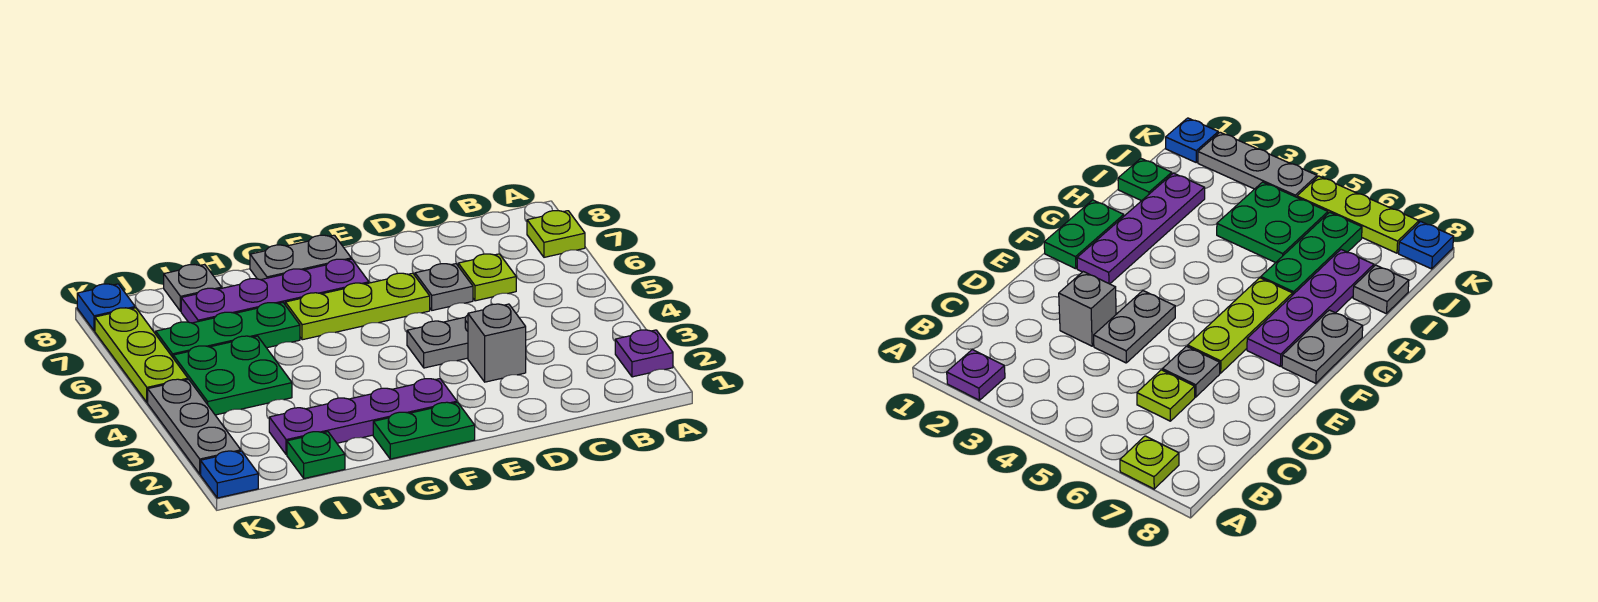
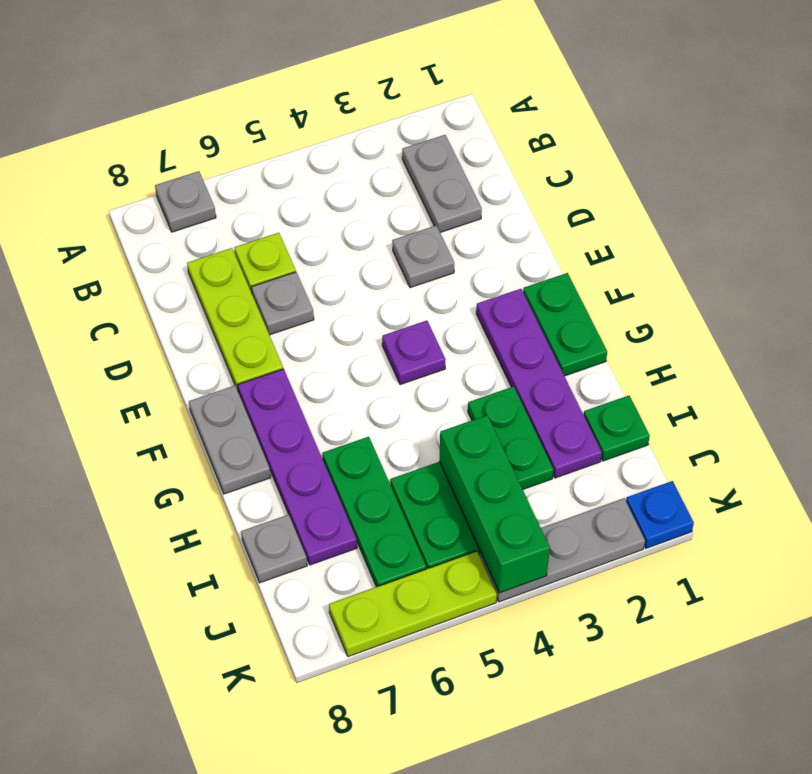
purple 1x1 plate [615,330,673,377] -> purple 1x1 plate moved to [382,321,446,385]
lime 1x1 plate [527,211,585,257] -> grey 1x1 plate [155,171,216,232]
grey 1x1 brick [468,304,526,382] -> grey 1x1 plate [392,225,454,288]
grey 1x2 plate [407,315,468,368] -> grey 1x2 plate moved to [402,135,482,232]
lime 1x3 plate [285,273,430,340] -> lime 1x3 plate moved to [187,248,283,390]
none -> green 1x2 plate [468,386,554,489]
none -> green 1x3 brick [439,415,550,593]
blue 1x1 plate [77,284,135,331] -> none

